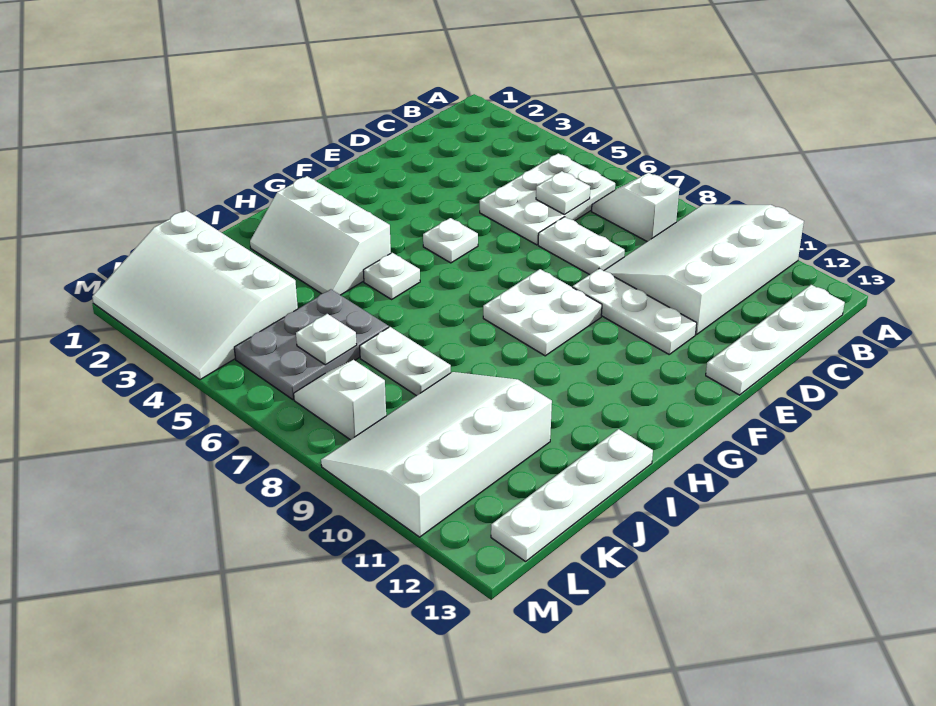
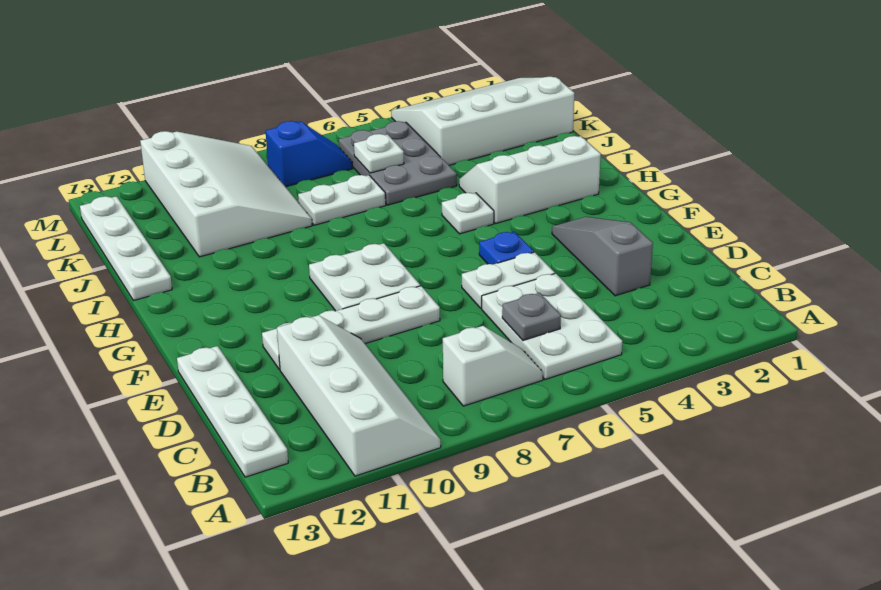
white 3x4 slope [604,204,804,335] -> white 2x4 slope [277,315,441,476]
white 1x1 plate [536,171,590,215] -> grey 1x1 plate [502,293,561,340]
none -> grey 1x3 slope [552,217,653,296]
white 1x2 plate [538,217,625,275] -> white 1x2 plate moved to [462,252,555,308]
white 1x3 plate [573,269,697,354] -> white 1x4 plate [262,286,440,370]
white 1x1 plate [423,218,478,263] -> blue 1x1 plate [479,232,534,264]
white 1x2 slope [294,360,386,440] -> blue 1x2 slope [266,121,353,187]

